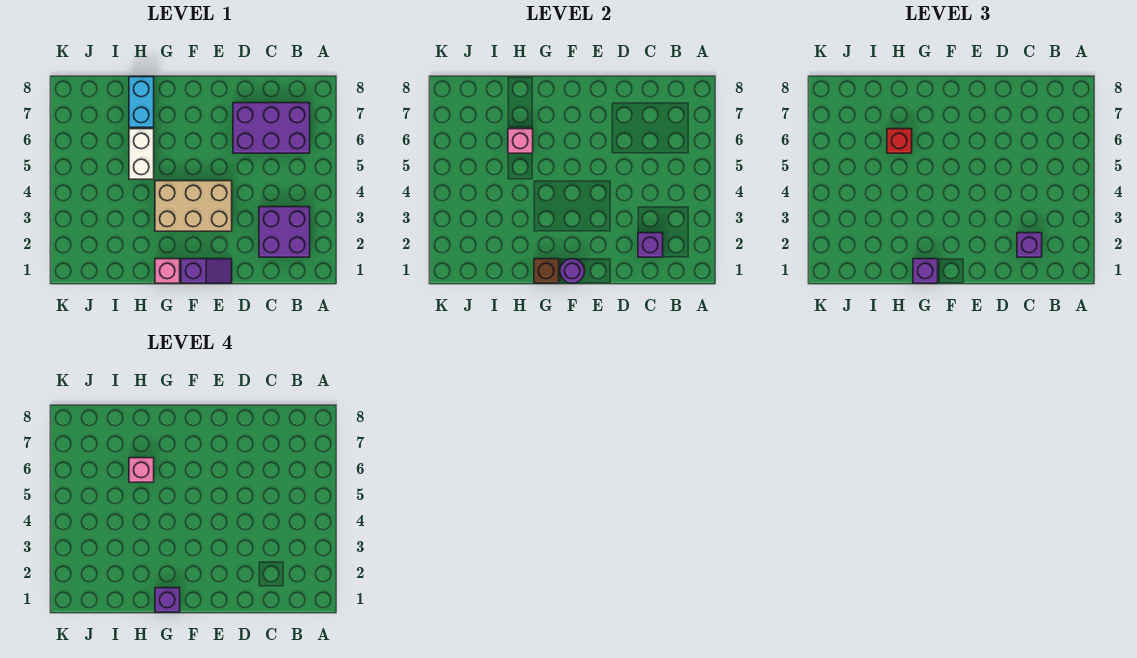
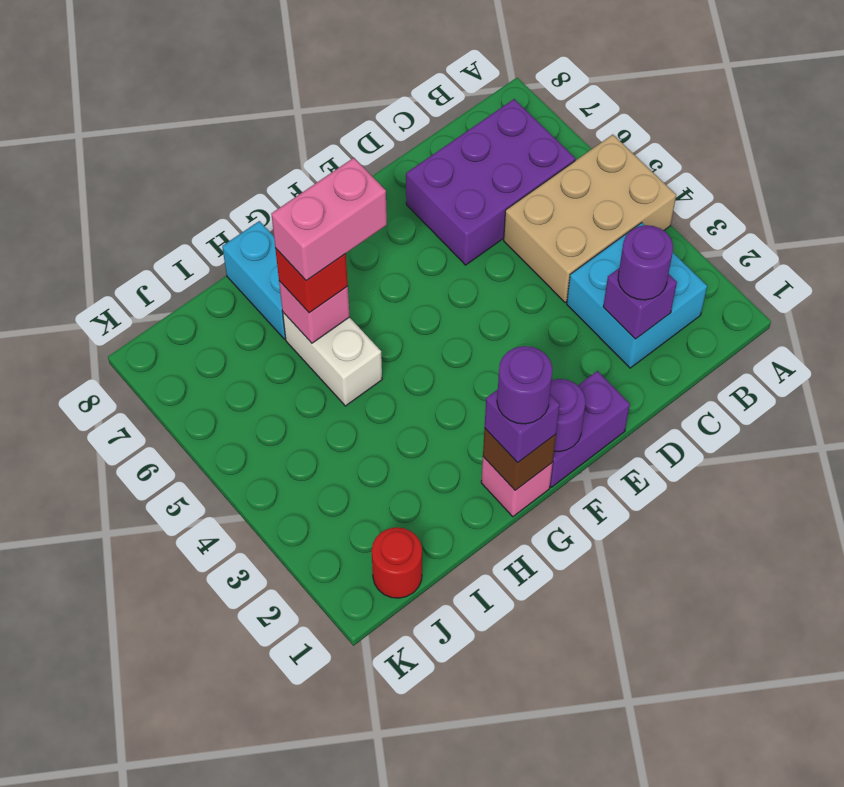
purple 2x2 brick [259,207,310,257] -> cyan 2x2 brick [567,223,707,368]
purple 1x1 brick [1017,233,1042,257] -> purple 1x1 round brick [618,225,673,300]
purple 1x2 slope [181,259,232,283] -> purple 1x2 brick [550,371,630,487]
tan 2x3 brick [155,181,232,231] -> tan 2x3 brick moved to [504,135,676,303]
purple 1x1 brick [155,588,180,612] -> purple 1x1 round brick [497,346,552,424]
pink 1x1 brick [129,458,154,482] -> pink 1x2 brick [271,158,387,281]
none -> red 1x1 round brick [372,527,422,598]

